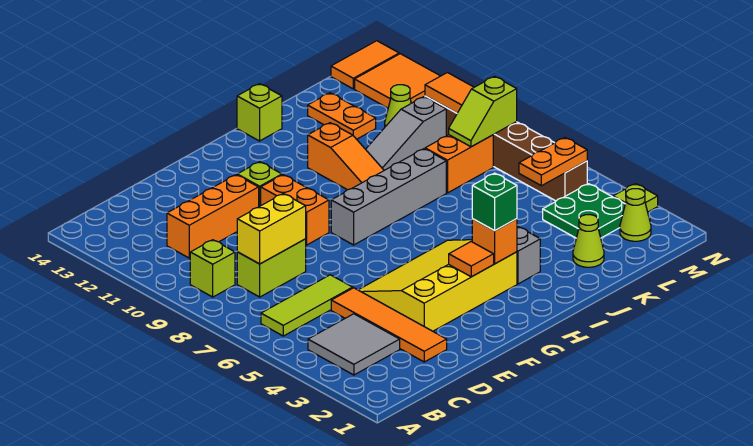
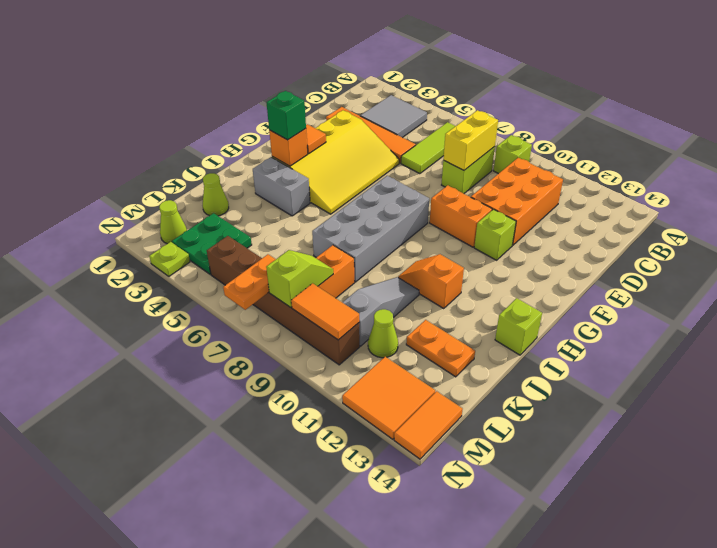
orange 1x3 brick [167,175,259,258] -> orange 2x3 brick [471,158,563,245]
grey 1x4 brick [331,149,446,245] -> grey 2x4 brick [312,176,429,282]
orange 1x3 slope [308,123,384,190] -> orange 1x2 slope [398,254,464,309]
orange 1x2 plate [519,138,587,186] -> orange 1x2 plate moved to [223,254,276,310]

